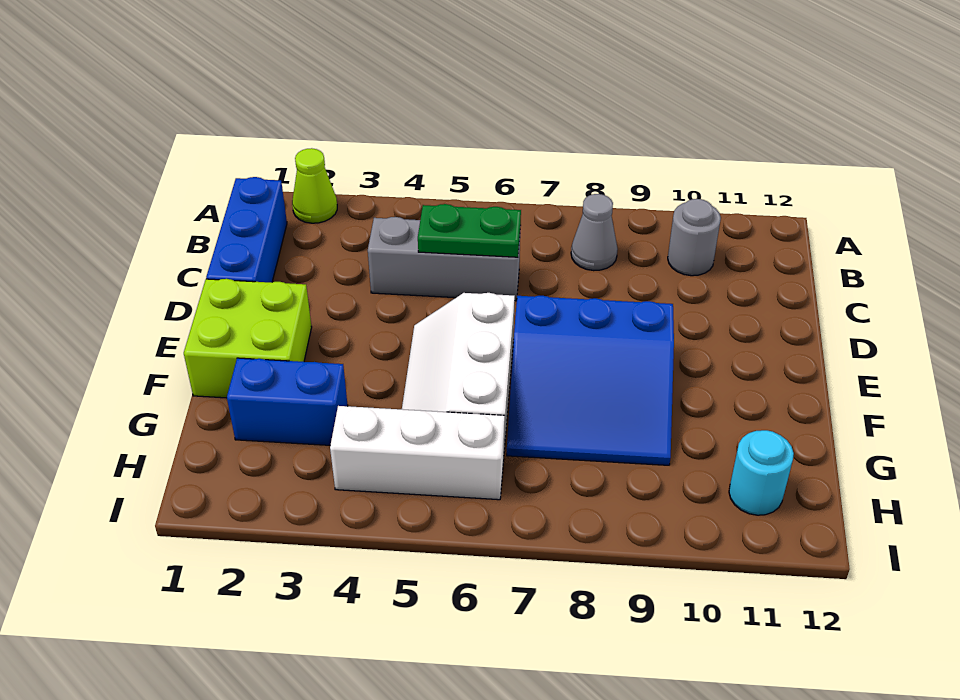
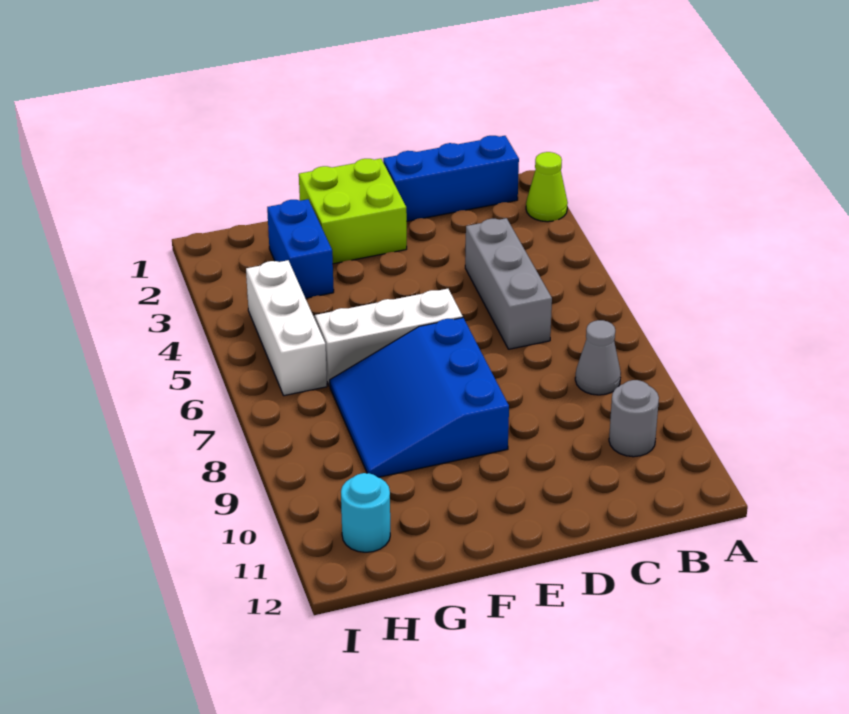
green 1x2 plate [418,204,521,257] -> none

